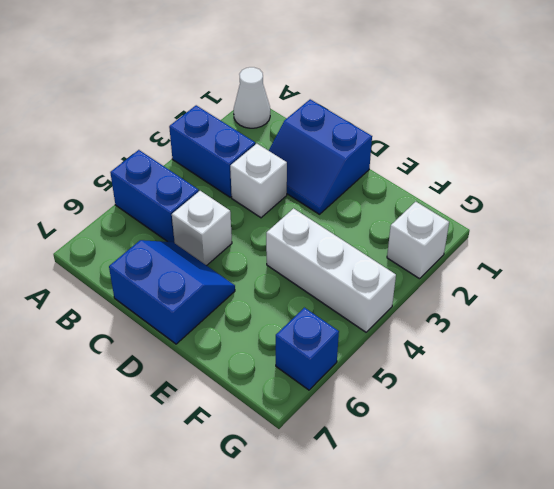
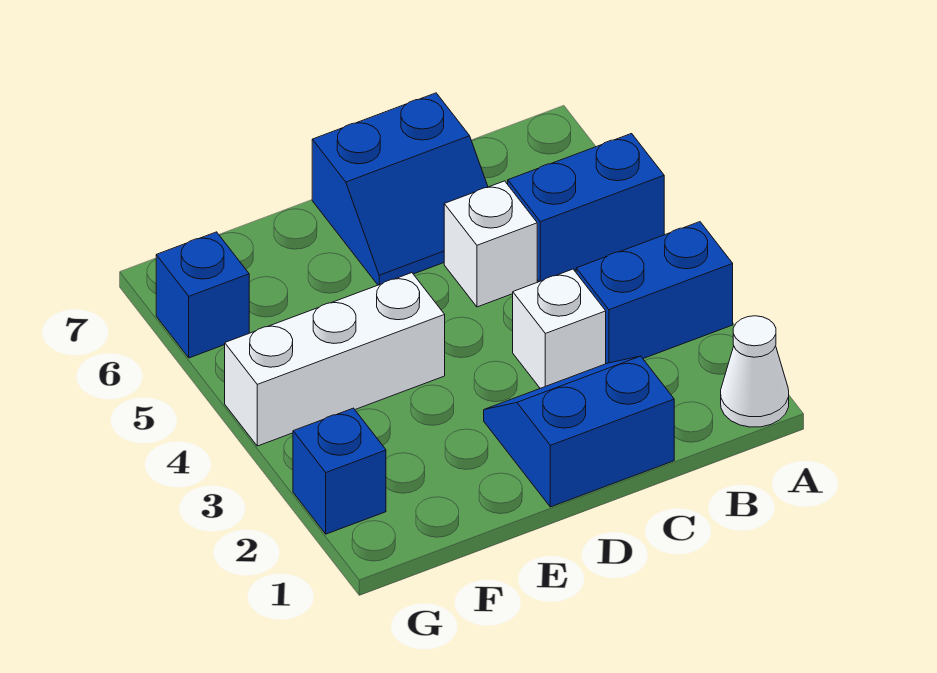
white 1x1 brick [387,202,449,279] -> blue 1x1 brick [293,408,386,534]

